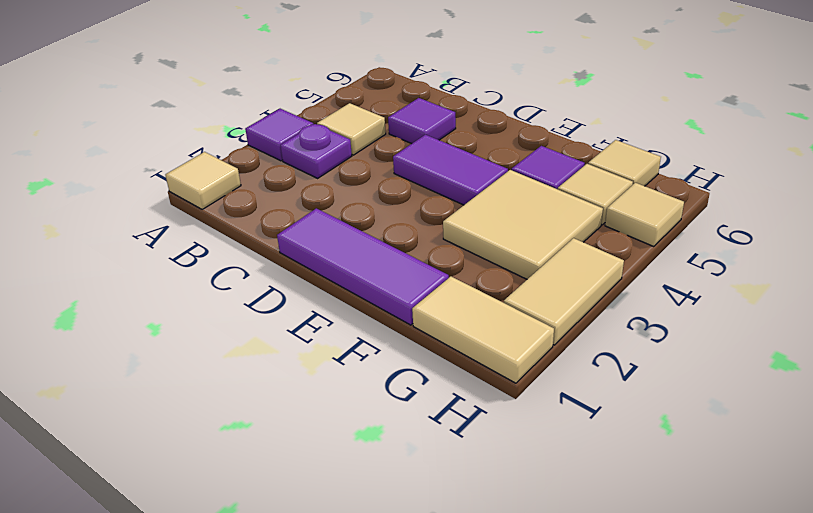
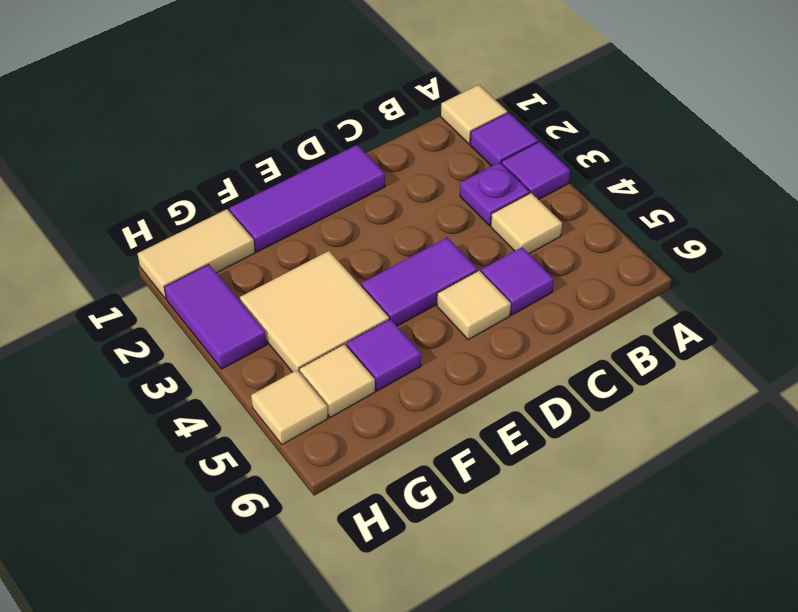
none -> purple 1x1 tile [470,113,538,166]
tan 1x1 tile [588,140,661,186] -> tan 1x1 tile moved to [437,271,511,340]
tan 1x2 tile [504,238,624,345] -> purple 1x2 tile [164,265,267,369]

